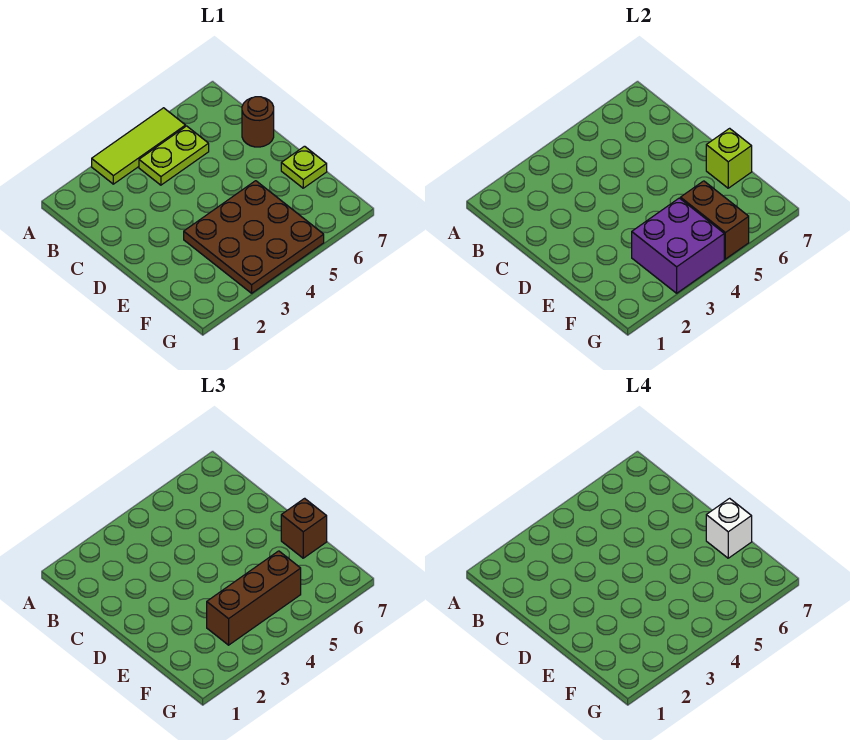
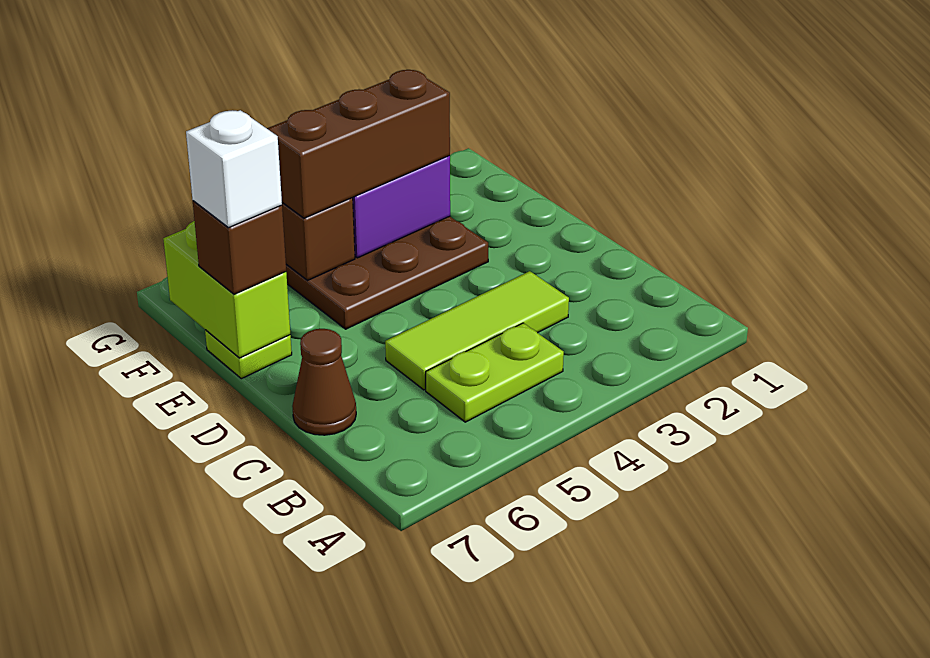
lime 1x3 tile [92,108,186,184] -> lime 1x3 tile moved to [385,271,569,390]
brown 1x1 round brick [242,97,274,147] -> brown 1x1 cone [292,329,356,435]
lime 1x1 brick [706,128,752,188] -> lime 1x2 brick [163,221,290,358]

